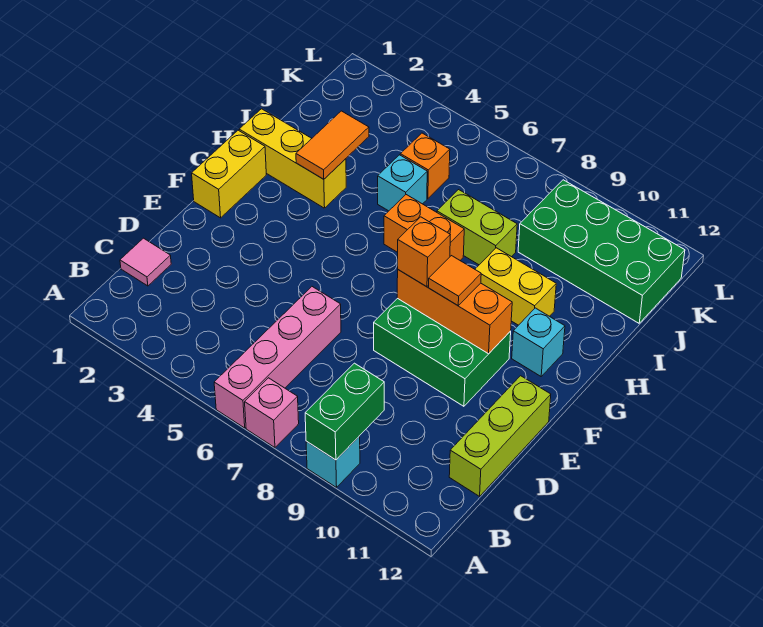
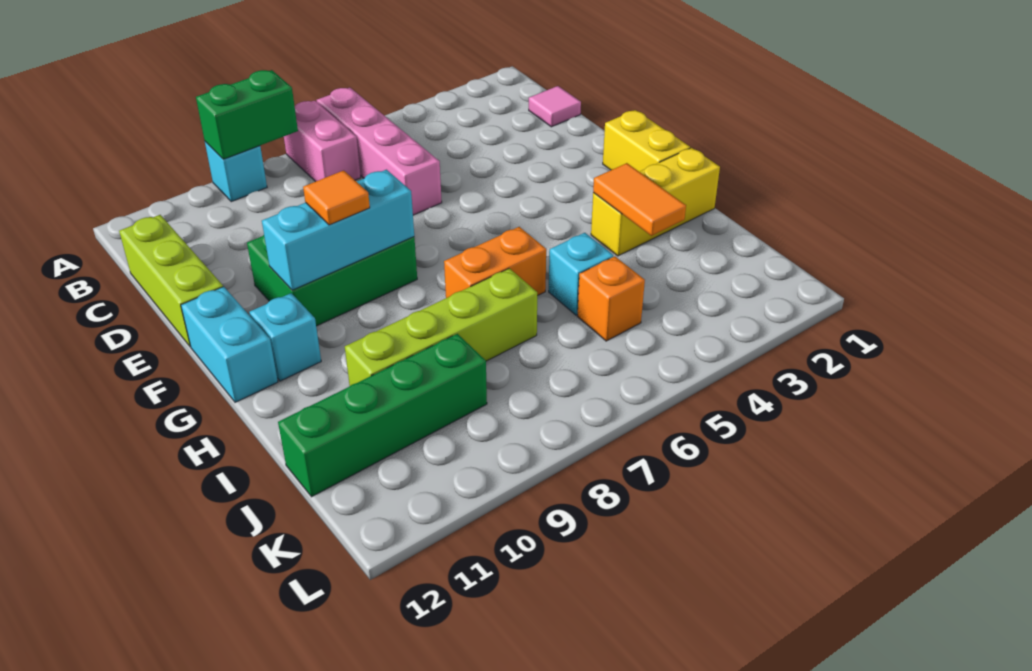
pink 1x1 brick [245,378,299,448] -> pink 1x2 brick [284,101,361,182]
green 1x2 brick [305,363,384,460] -> green 1x2 brick turned to [196,70,298,159]
orange 1x3 brick [397,270,512,354] -> cyan 1x3 brick [262,170,414,290]
orange 1x1 brick [398,217,450,287] -> none
none -> cyan 1x2 brick [181,287,278,402]
yellow 1x2 brick [475,248,556,325] -> none
lime 1x2 brick [437,190,517,265] -> lime 1x4 brick [345,268,537,386]
green 2x4 brick [518,180,685,323] -> green 1x4 brick [278,334,487,497]

